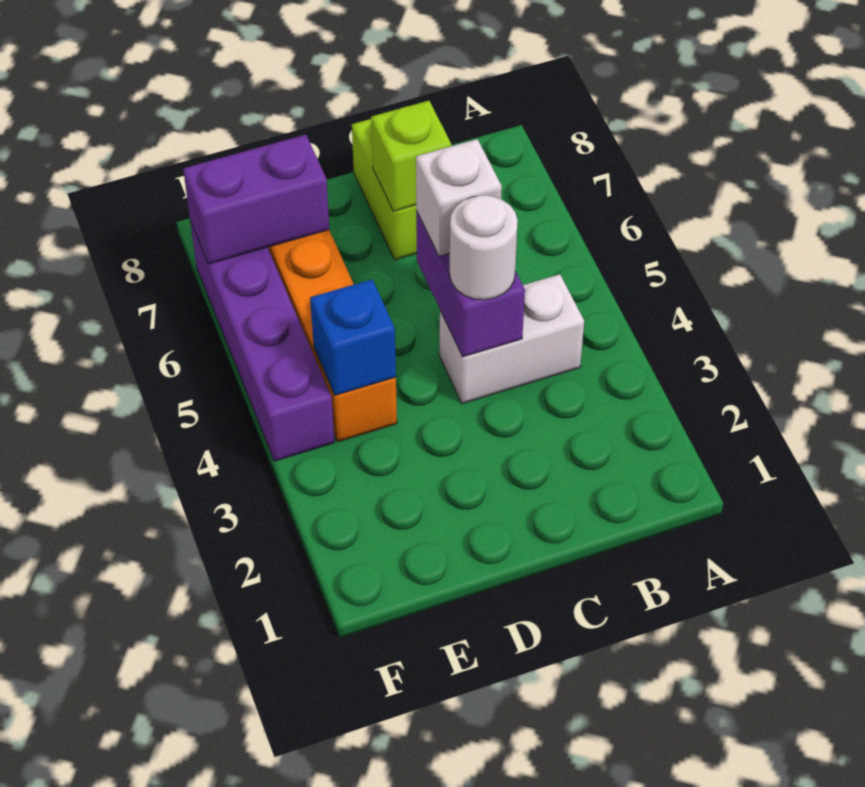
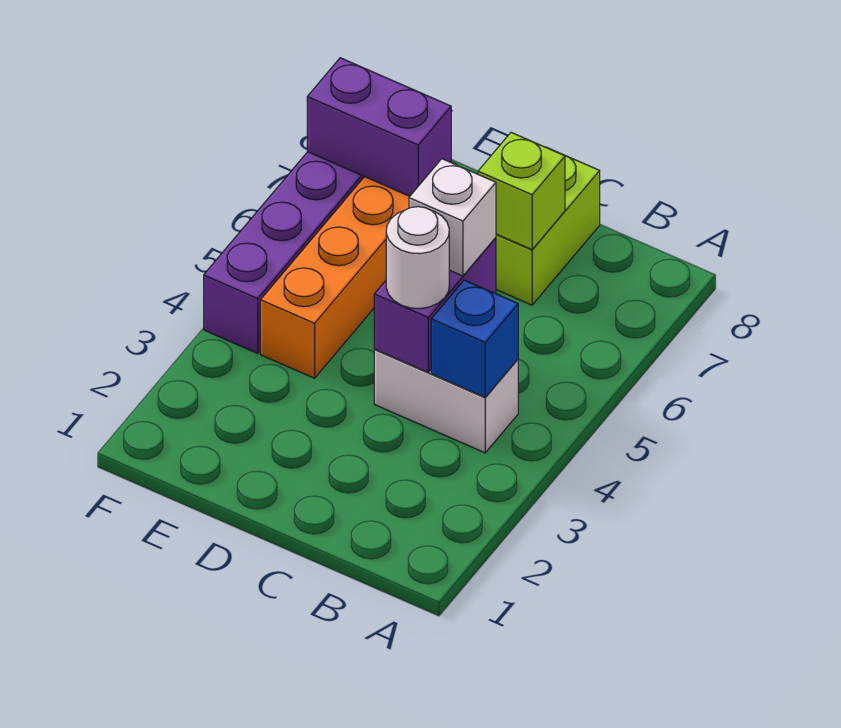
blue 1x1 brick [310,279,396,395] -> blue 1x1 brick moved to [431,280,518,397]

